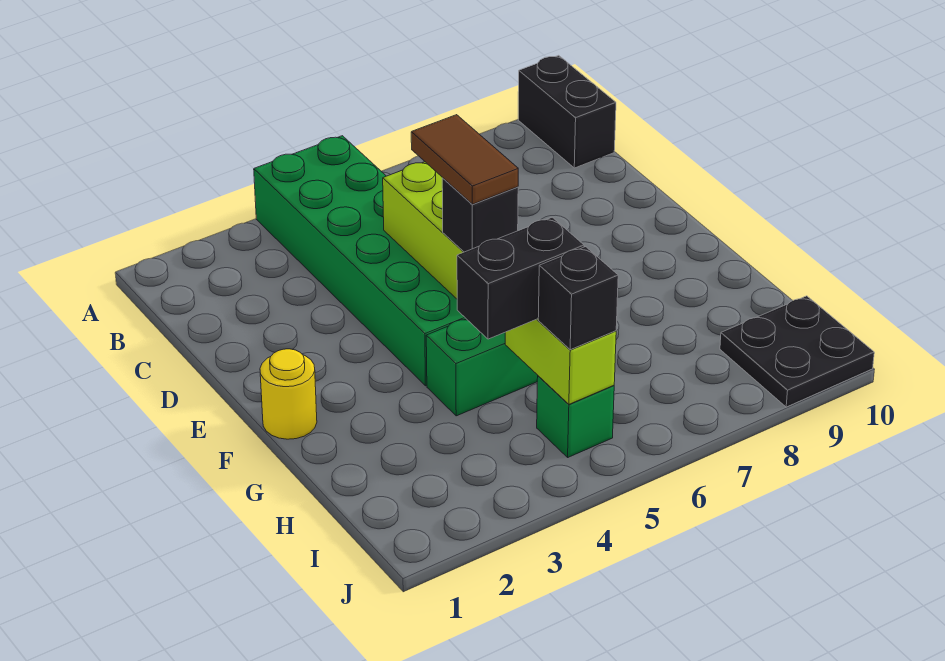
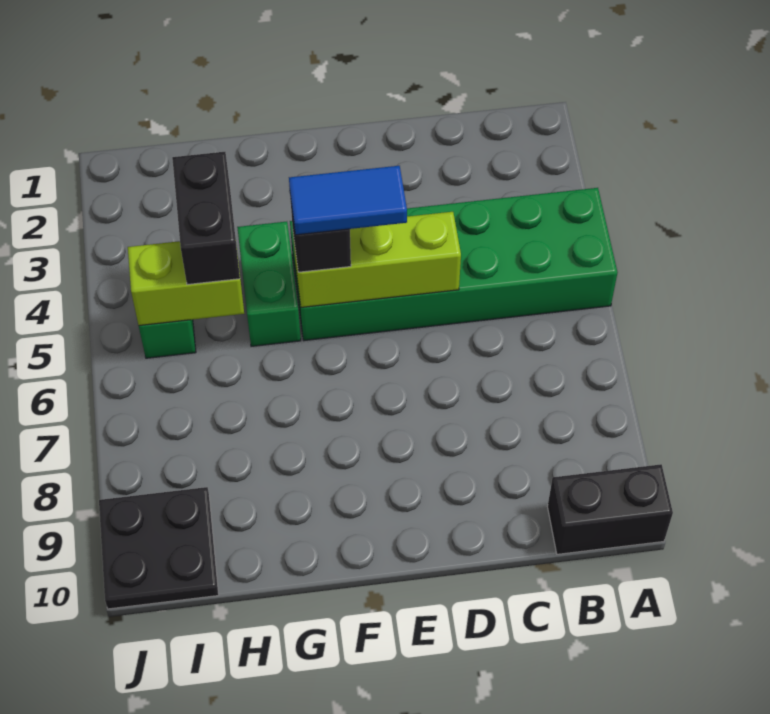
brown 1x2 tile [411,115,518,204] -> blue 1x2 tile [289,166,407,235]
yellow 1x1 round brick [260,349,317,439] -> none
black 1x1 brick [538,247,618,350] -> none

